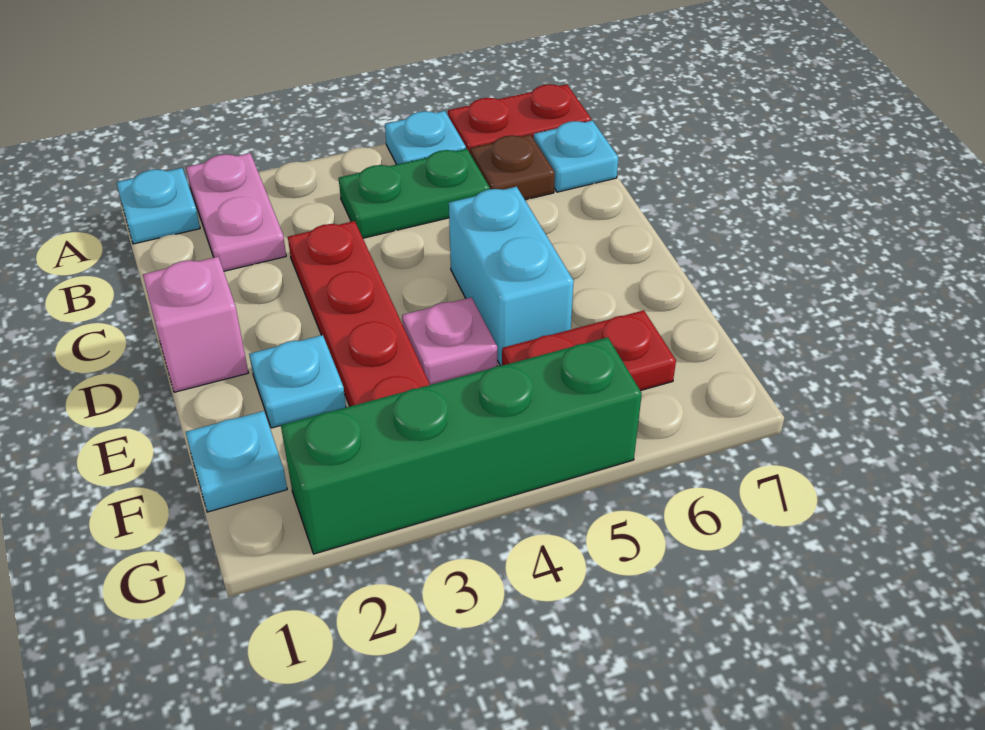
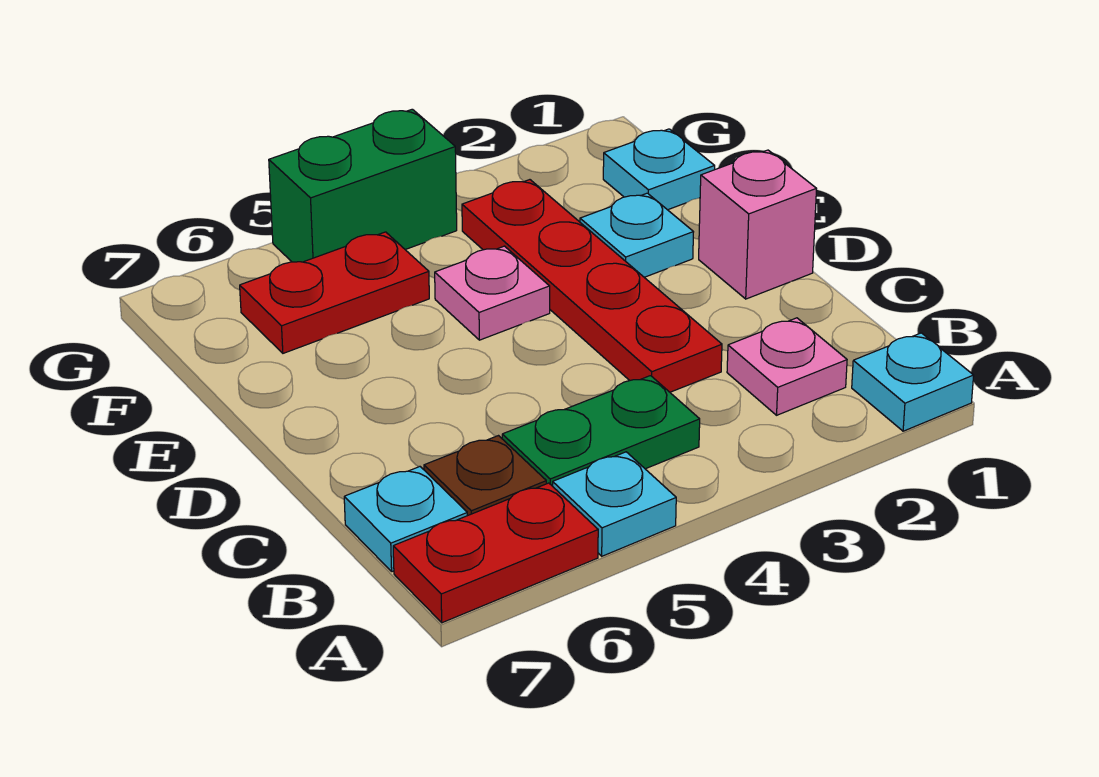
pink 1x2 plate [186,153,286,271] -> pink 1x1 plate [727,318,847,415]
cyan 1x2 brick [449,187,574,366] -> none
green 1x4 brick [281,337,642,554] -> green 1x2 brick [269,109,457,262]

